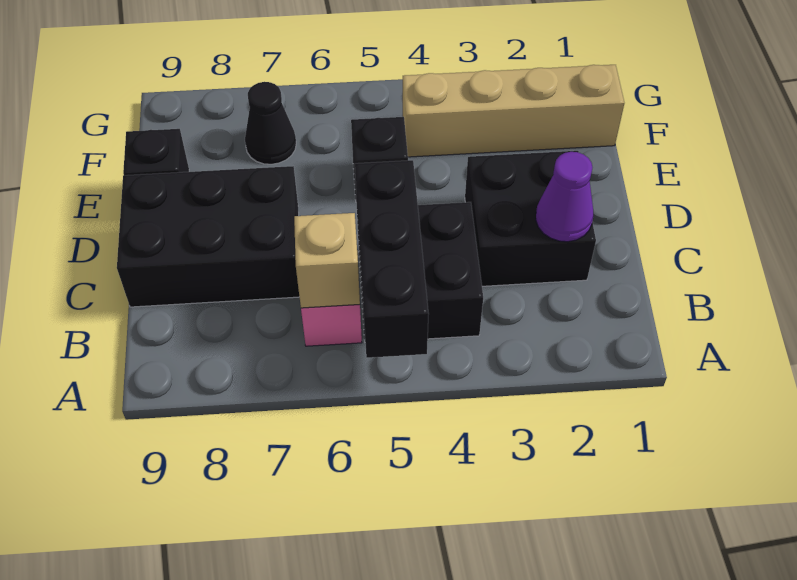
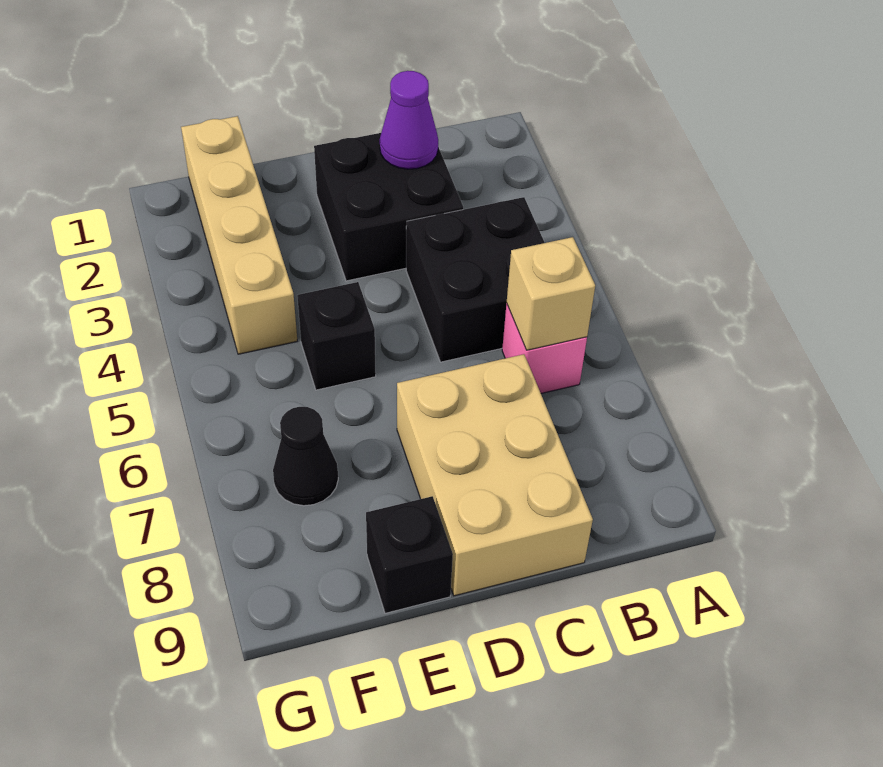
black 1x3 brick [355,160,429,358] -> none
black 2x3 brick [117,166,299,307] -> tan 2x3 brick [397,354,593,596]

